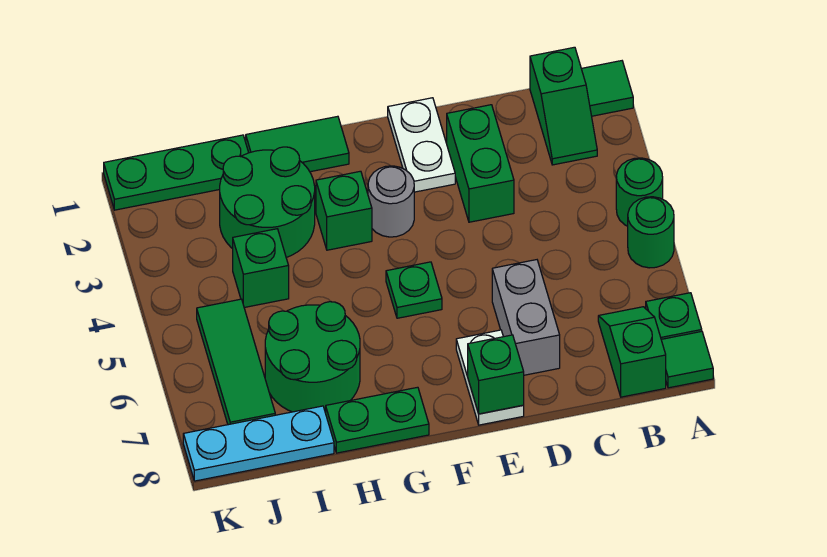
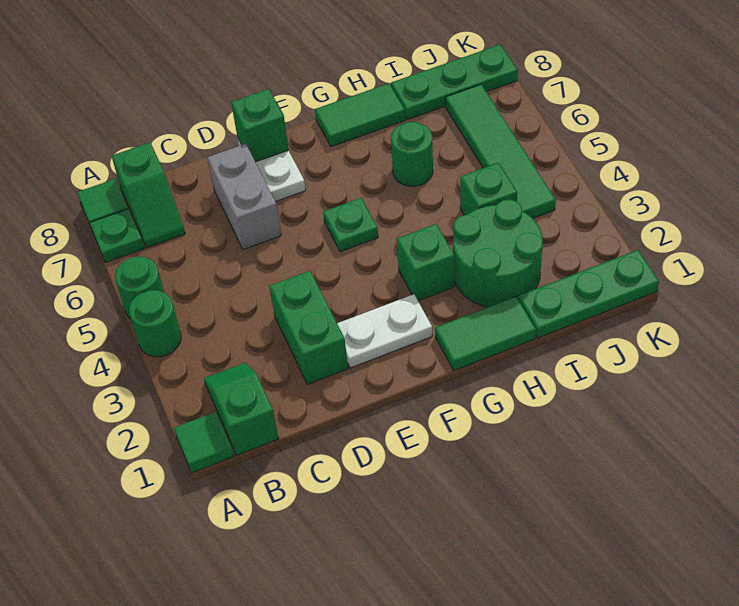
white 1x2 plate [388,98,455,192] -> white 1x2 plate turned to [337,294,432,368]
grey 1x1 round brick [368,166,414,237] -> none
green 1x2 plate [326,387,429,453] -> green 1x2 tile [315,83,405,147]
green 2x2 round brick [265,302,360,413] -> green 1x1 round brick [391,122,433,186]
cyan 1x3 plate [183,406,334,481] -> green 1x3 plate [391,44,518,120]
green 1x3 tile [197,299,275,425] -> green 1x4 tile [446,85,556,218]

